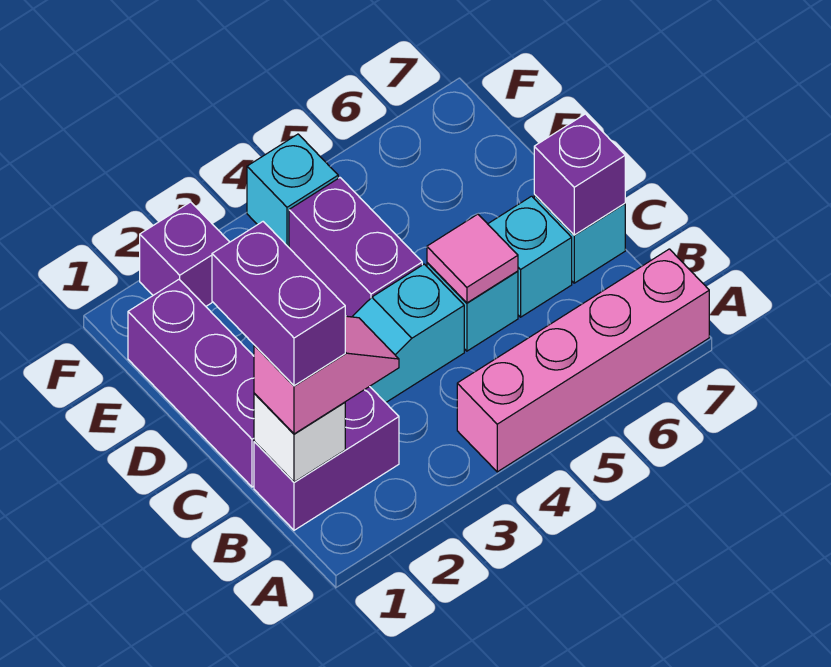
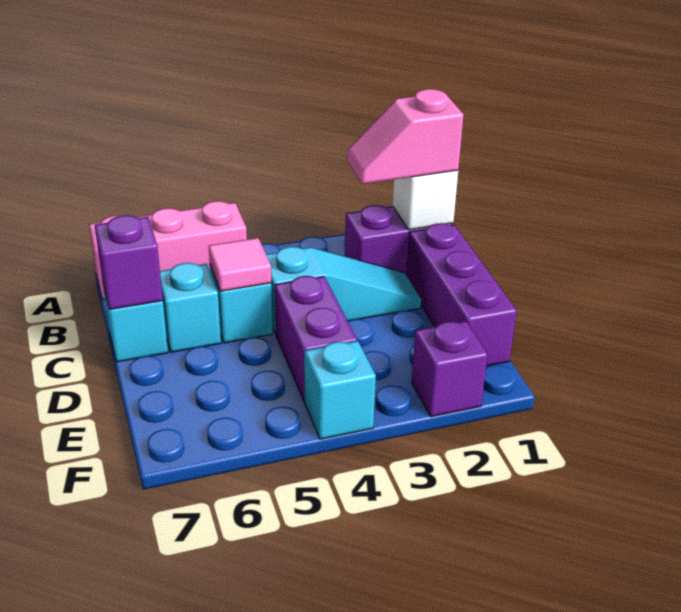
pink 1x4 brick [457,249,709,472] -> pink 1x3 brick [89,201,247,300]
purple 1x2 brick [212,222,345,386] -> none

